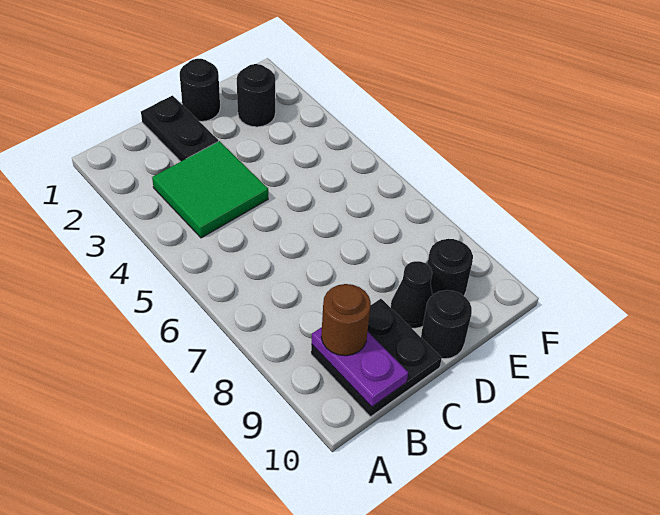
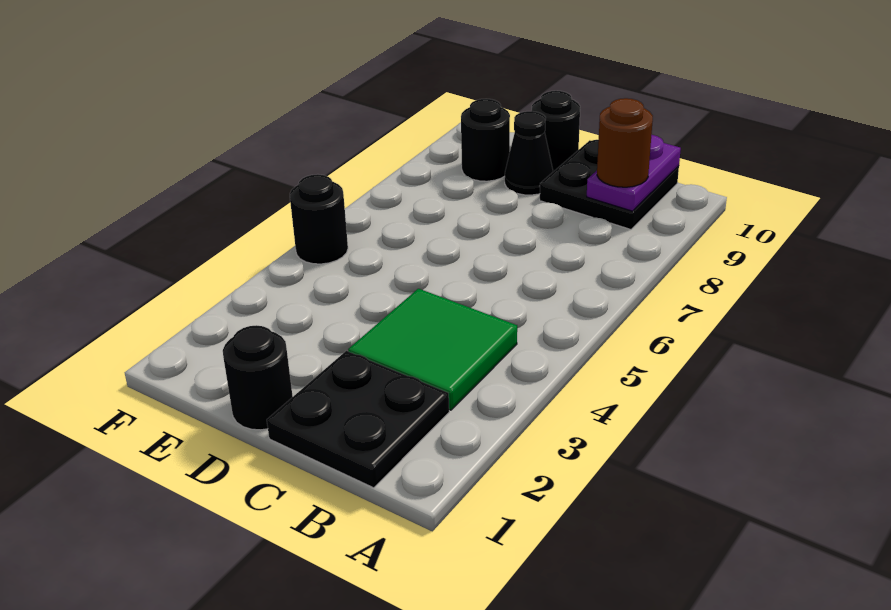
black 1x2 plate [141,96,218,162] -> black 2x2 plate [267,351,449,488]
black 1x1 round brick [237,64,275,127] -> black 1x1 round brick moved to [290,174,348,264]

